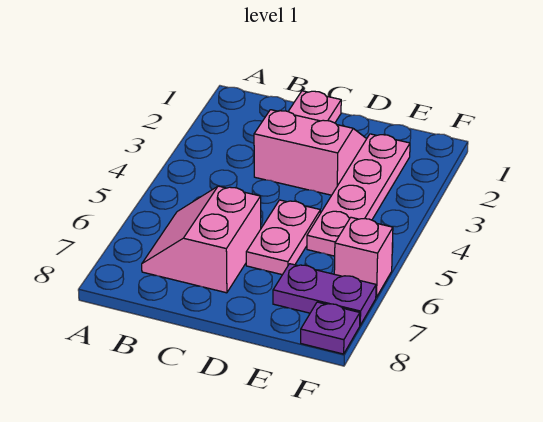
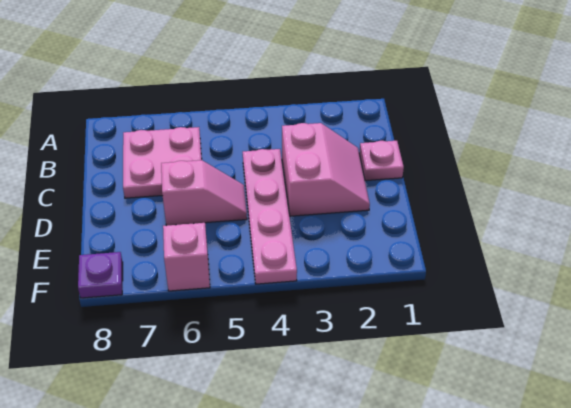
pink 2x2 slope [142,186,261,293] -> pink 2x2 plate [123,127,202,198]
pink 1x2 plate [246,200,320,275] -> pink 1x2 slope [161,160,247,226]
pink 1x4 plate [307,134,410,256] -> pink 1x4 plate turned to [243,149,297,284]
purple 1x2 plate [273,264,376,325] -> none

